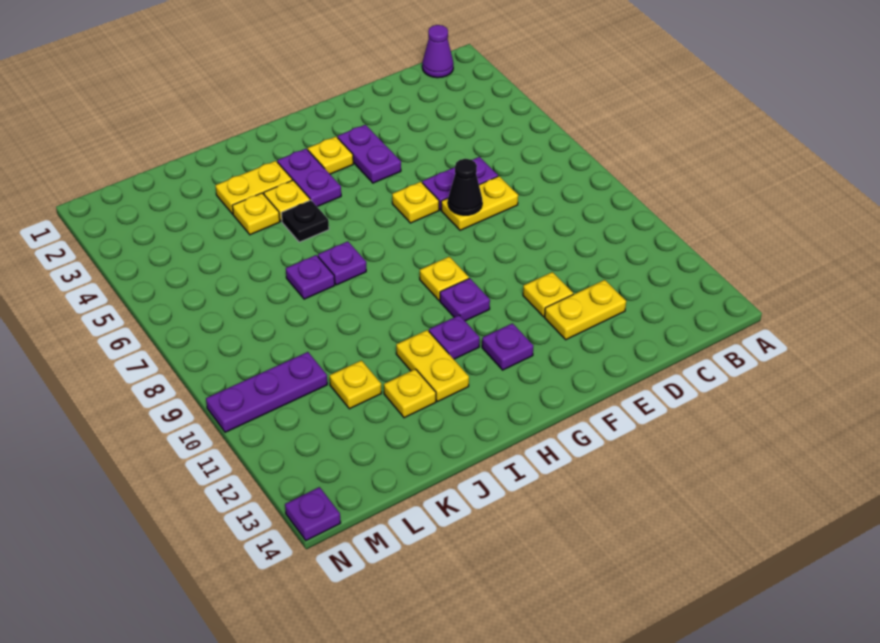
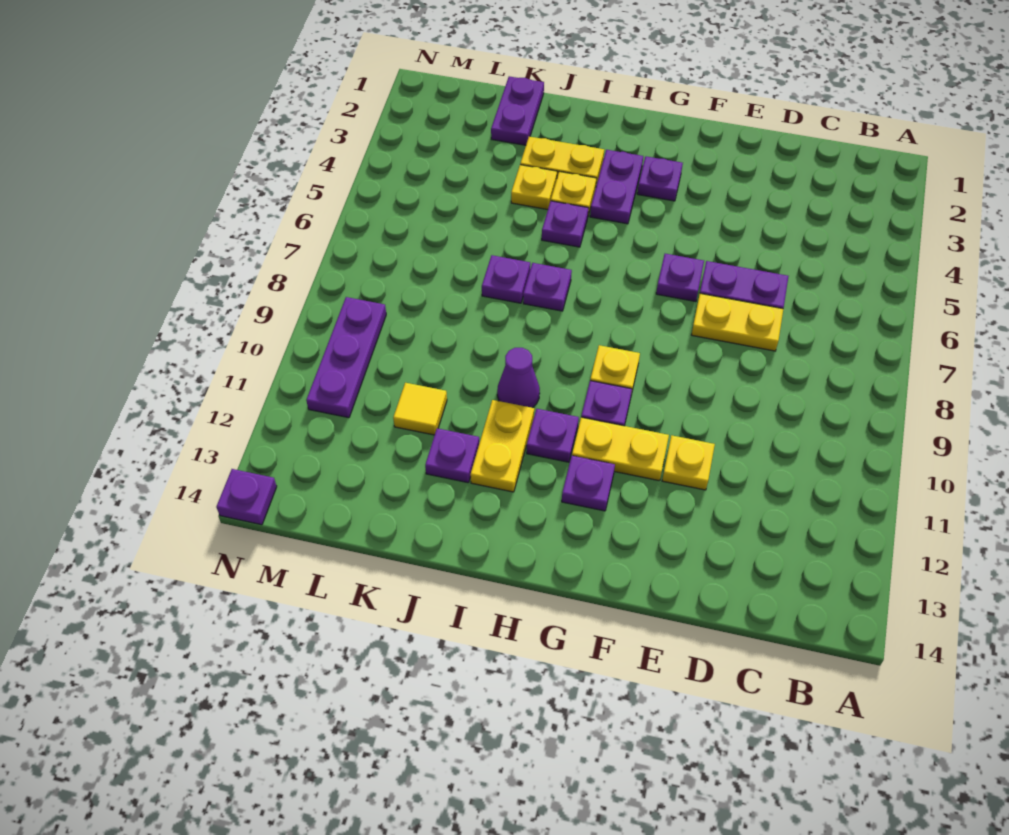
purple 1x1 cone [422,25,453,78] -> purple 1x1 cone moved to [497,348,540,408]
yellow 1x2 plate [545,280,626,340] -> yellow 1x2 plate moved to [572,417,669,481]
black 1x1 cone [448,158,482,215] -> none
purple 1x2 plate [337,125,401,183] -> purple 1x2 plate moved to [491,76,544,145]
yellow 1x1 plate [392,182,439,223] -> purple 1x1 plate [656,254,704,302]
yellow 1x1 plate [308,137,353,174] -> purple 1x1 plate [637,156,683,201]
black 1x1 plate [281,200,329,242] -> purple 1x1 plate [542,201,588,247]
yellow 1x1 plate [384,369,436,418] -> purple 1x1 plate [425,428,479,483]
yellow 1x1 plate [330,360,381,409] -> yellow 1x1 tile [393,383,447,435]
purple 1x3 plate [206,352,327,432] -> purple 1x3 plate turned to [306,297,386,418]

